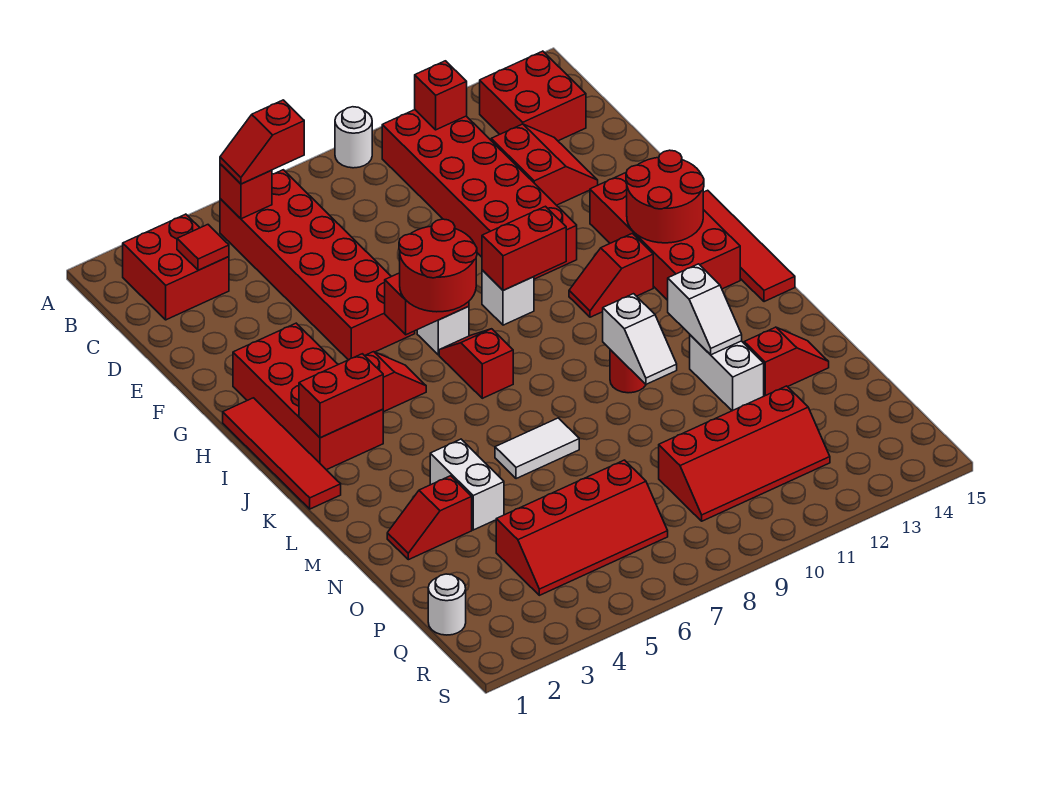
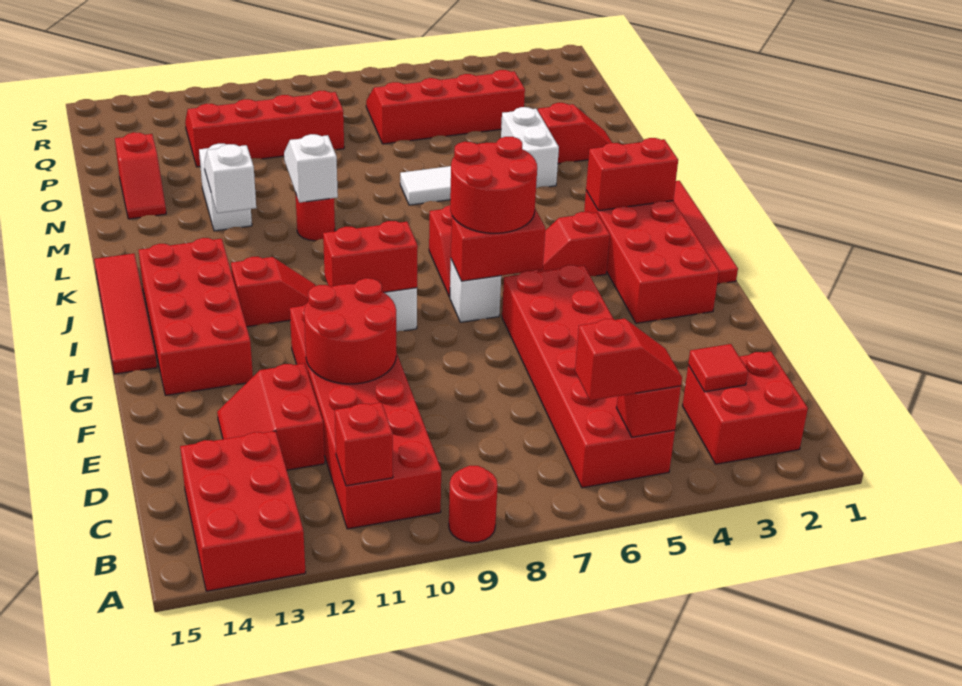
white 1x1 round brick [335,107,372,168] -> red 1x1 round brick [449,466,498,543]
red 2x2 brick [480,51,586,141] -> red 2x3 brick [180,431,306,591]
red 2x2 round brick [626,150,704,243] -> red 2x2 round brick moved to [304,278,396,384]
red 1x2 slope [744,327,829,396] -> red 1x2 slope turned to [115,132,166,219]
white 1x1 round brick [428,574,466,635] -> none

